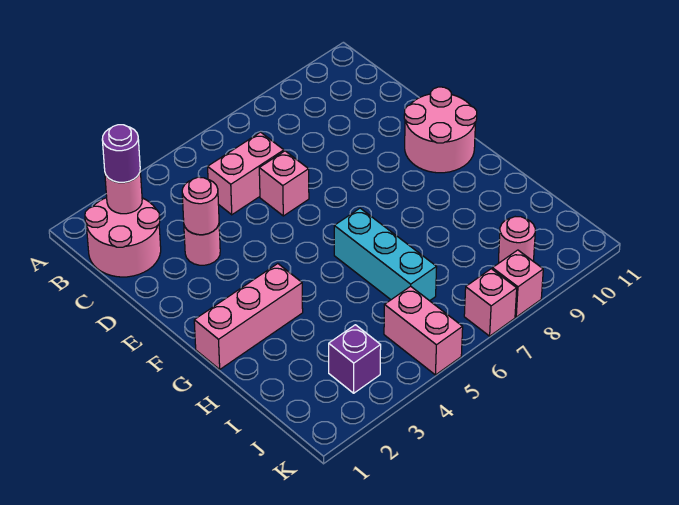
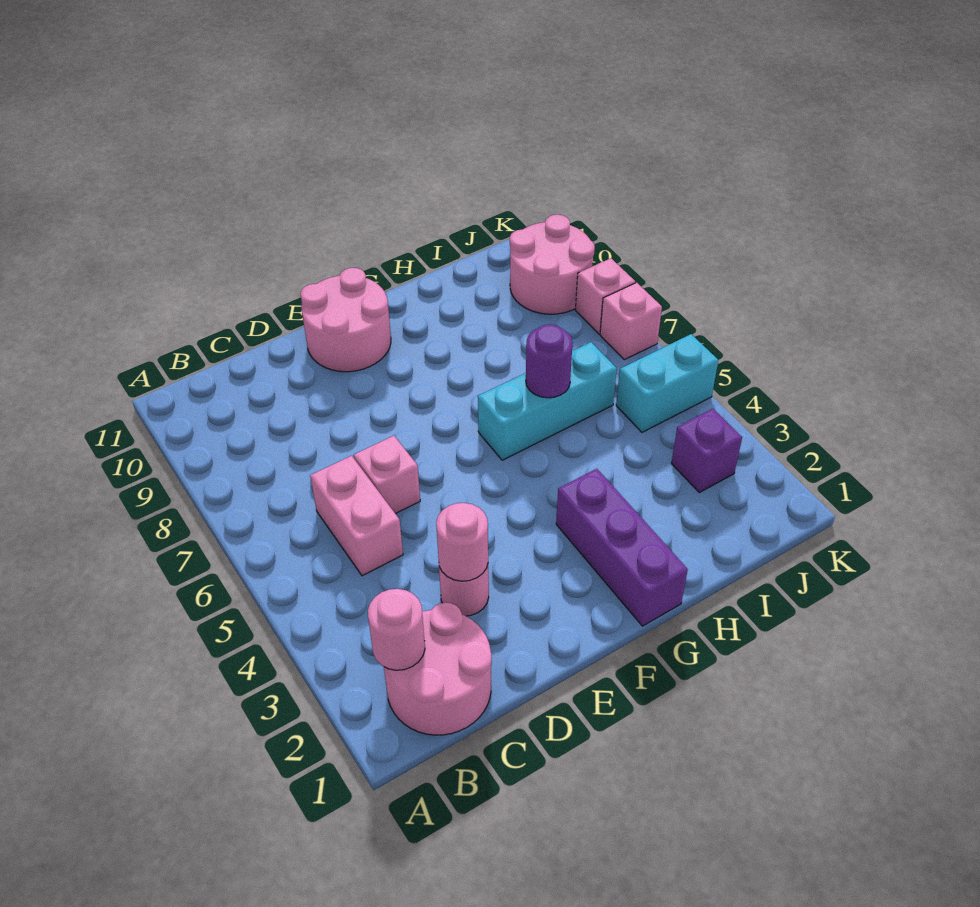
purple 1x1 round brick [102,125,140,182] -> purple 1x1 round brick moved to [526,325,572,398]
pink 1x3 brick [194,264,303,369] -> purple 1x3 brick [556,469,688,626]
pink 1x2 brick [384,286,463,375] -> cyan 1x2 brick [616,334,718,432]
pink 1x1 round brick [499,217,535,263] -> pink 2x2 round brick [510,215,595,314]

